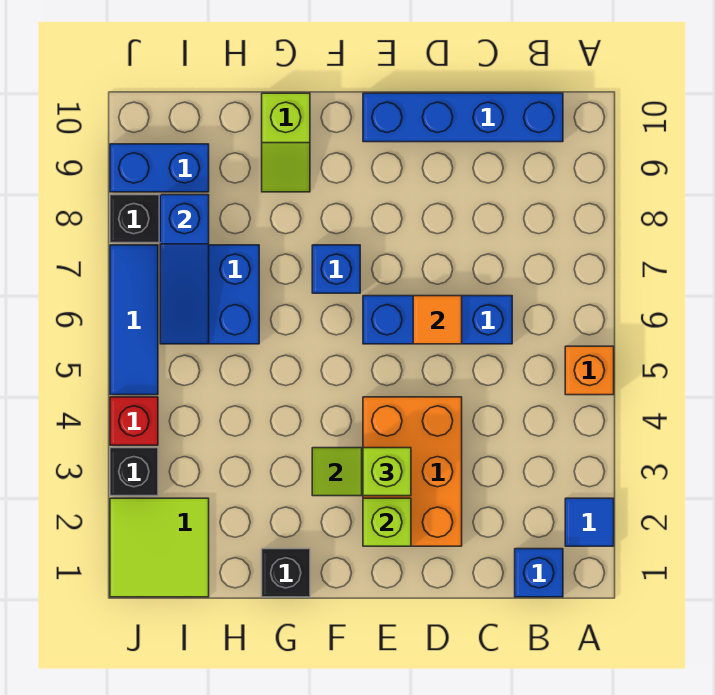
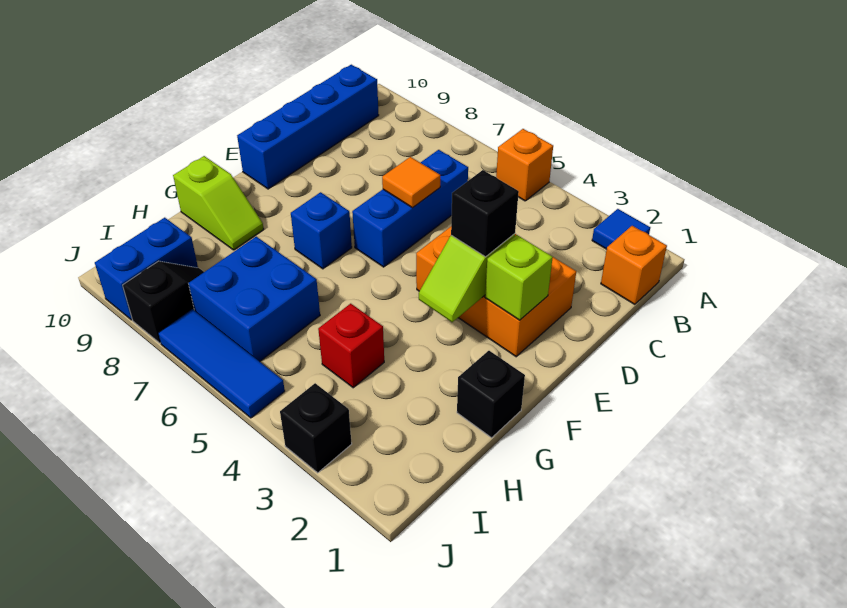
blue 1x1 brick [515,549,563,597] -> orange 1x1 brick [601,226,667,304]
lime 1x1 brick [363,448,411,496] -> black 1x1 brick [451,170,519,257]
lime 2x2 tile [110,498,209,597] -> none
blue 1x3 slope [160,195,209,344] -> none
red 1x1 brick [110,397,158,445] -> red 1x1 brick moved to [318,304,384,388]

